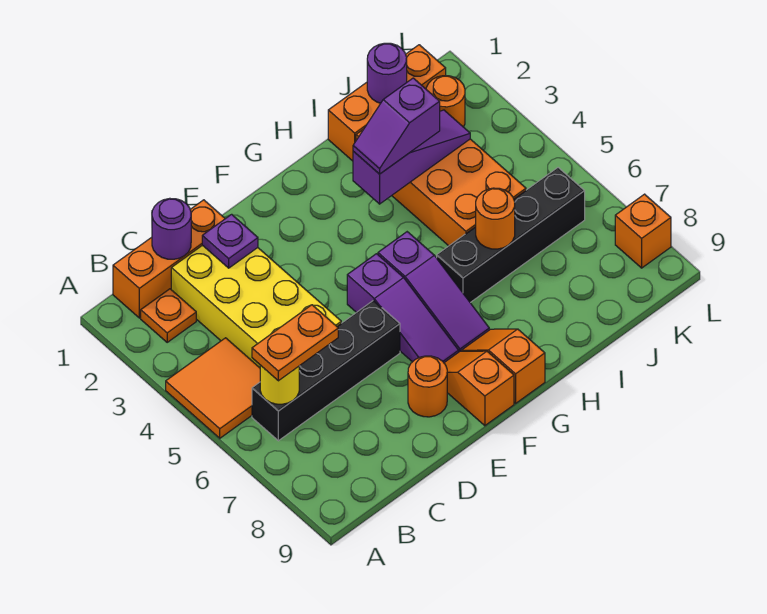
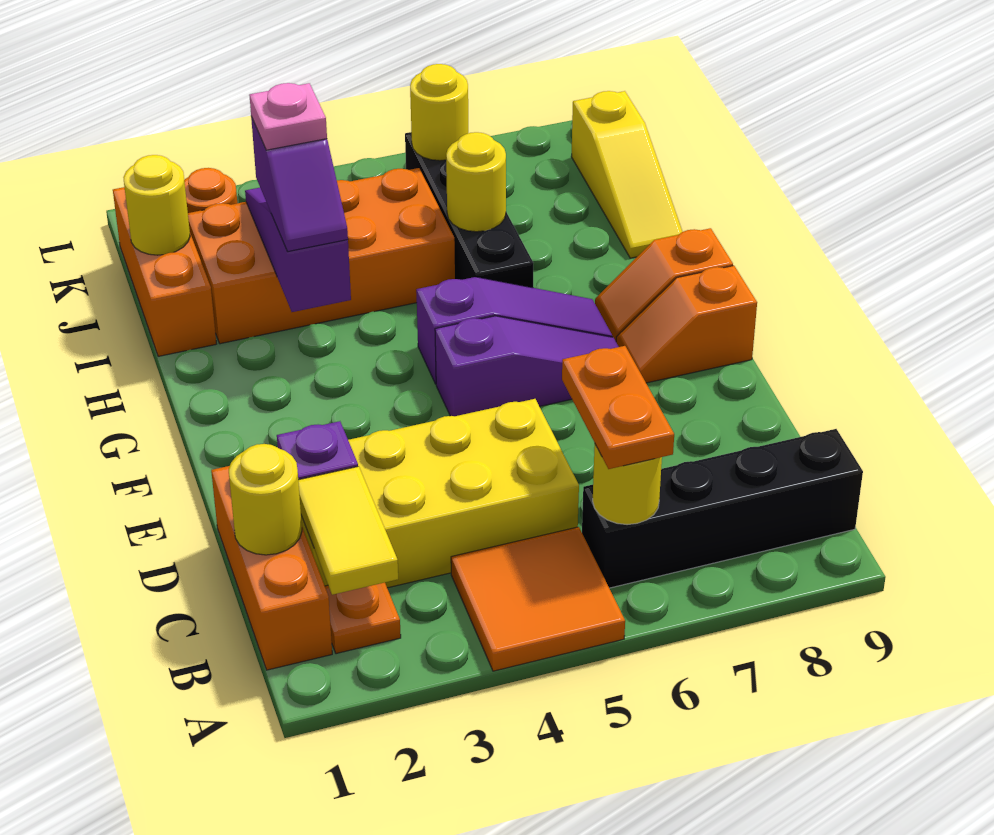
none -> yellow 1x2 tile [298,466,398,595]
black 1x4 brick [252,301,400,441] -> black 1x4 brick turned to [582,429,863,588]
purple 1x1 round brick [152,198,191,259] -> yellow 1x1 round brick [229,444,302,555]
orange 1x1 round brick [408,356,447,417] -> none
none -> pink 1x1 plate [249,83,327,150]
orange 1x1 round brick [476,188,515,249] -> yellow 1x1 round brick [446,132,506,232]
none -> yellow 1x3 slope [571,91,682,258]
purple 1x1 round brick [367,43,407,103] -> yellow 1x1 round brick [123,155,190,255]
none -> yellow 1x1 round brick [410,64,468,161]
orange 1x1 brick [615,194,671,268] -> none

